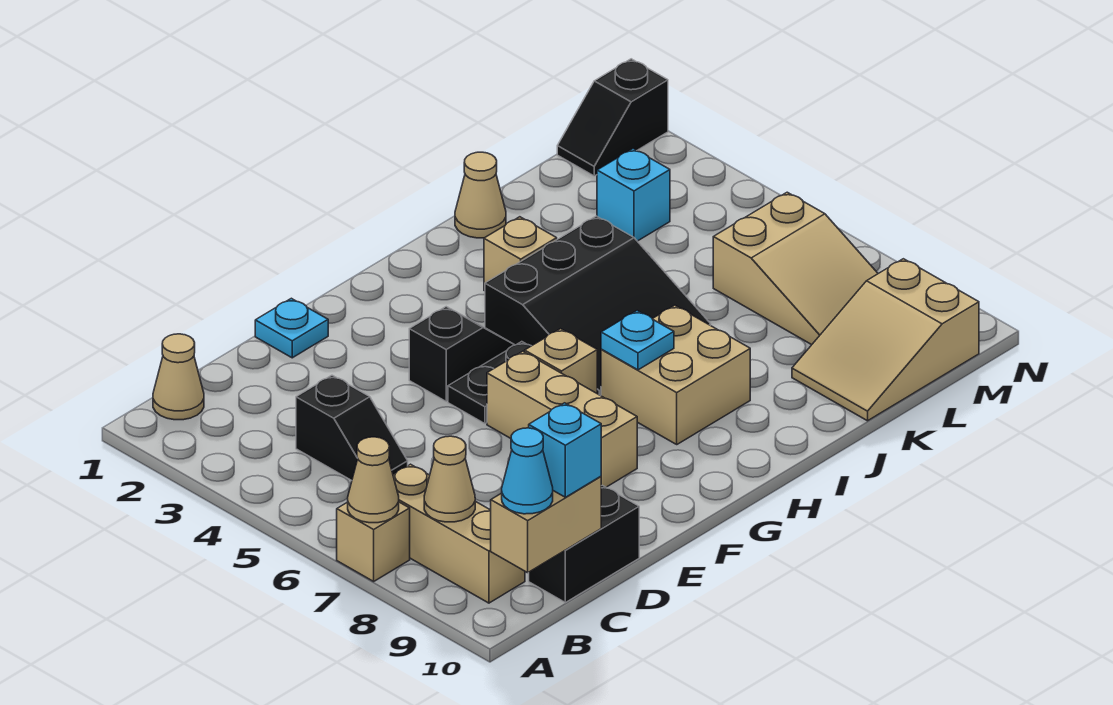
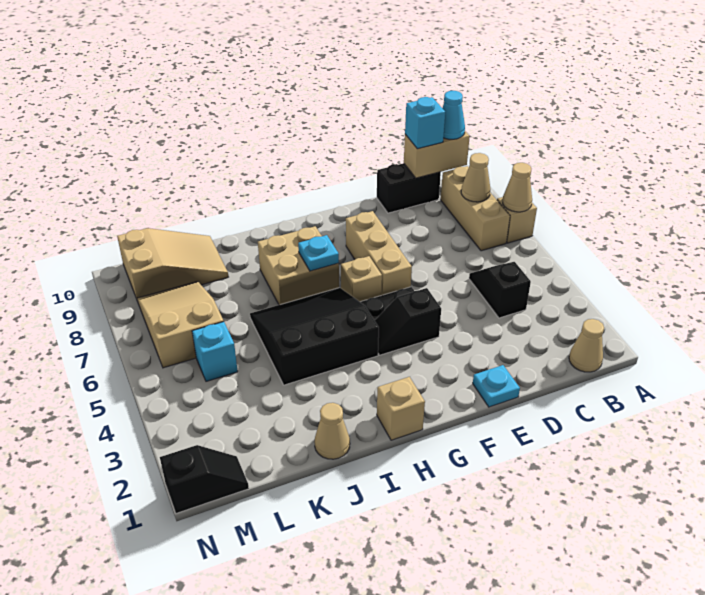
tan 1x1 brick [484,217,557,291] -> tan 1x1 brick moved to [377,377,425,440]
cyan 1x1 brick [597,149,670,241] -> cyan 1x1 brick moved to [192,322,238,381]

